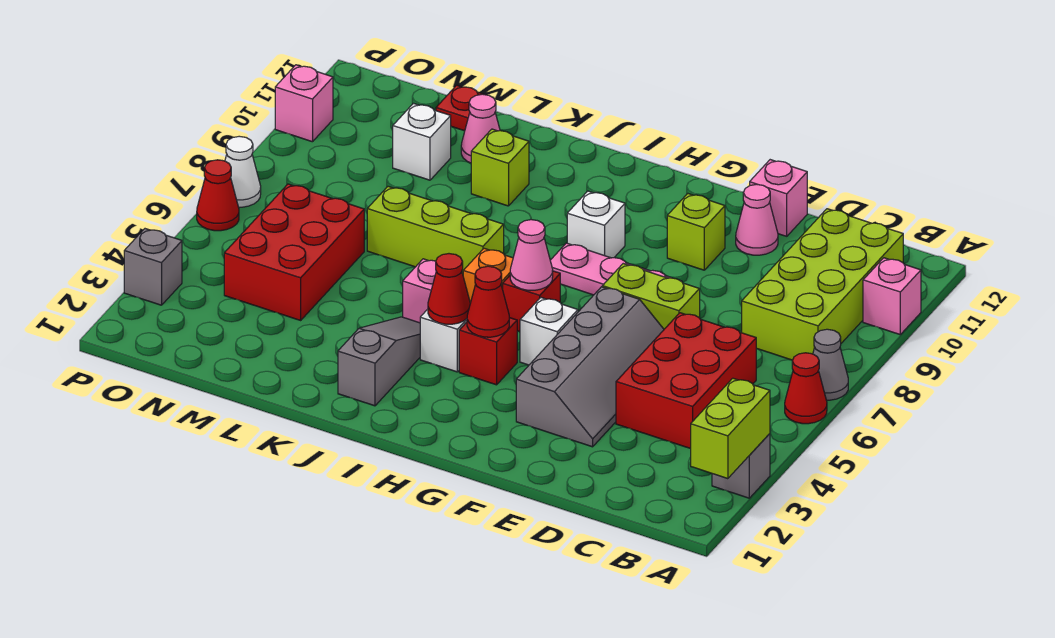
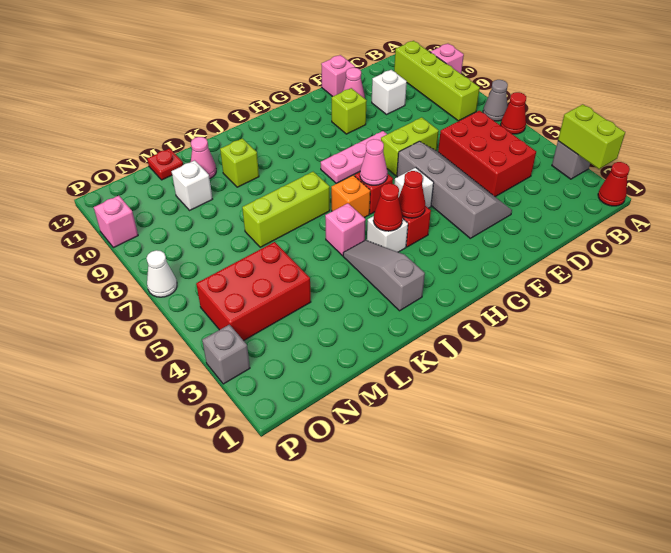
lime 2x4 brick [742,209,903,360] -> lime 1x4 brick [394,41,480,121]
white 1x1 brick [567,191,625,258] -> white 1x1 brick moved to [372,70,407,114]
red 2x3 brick [224,184,364,320] -> red 2x3 brick turned to [196,242,311,341]
red 1x1 cone [197,160,239,231] -> red 1x1 cone moved to [598,162,630,206]

